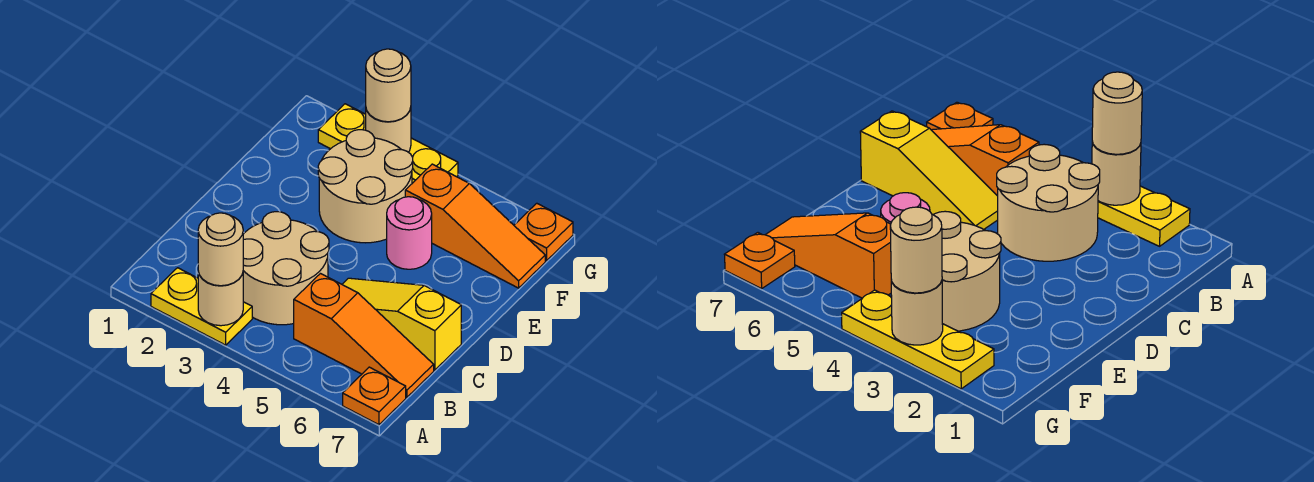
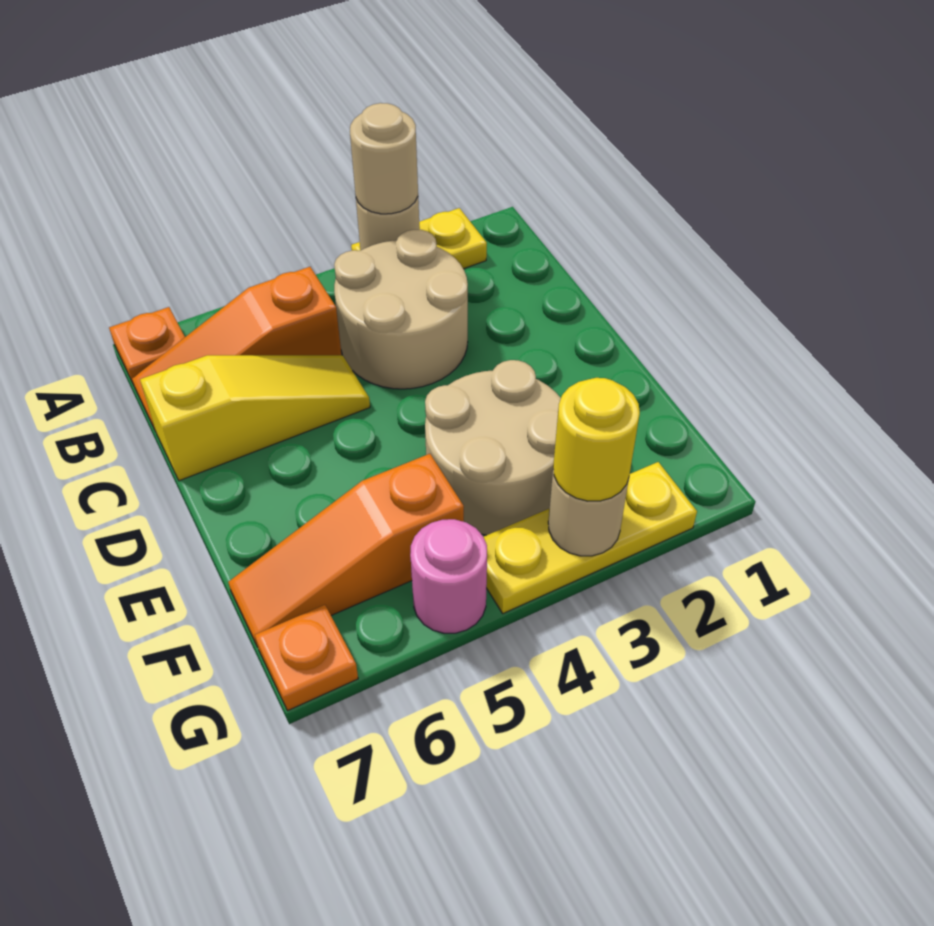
pink 1x1 round brick [387,197,432,269] -> pink 1x1 round brick moved to [410,519,487,633]
tan 1x1 round brick [366,49,411,122] -> yellow 1x1 round brick [553,378,640,501]

